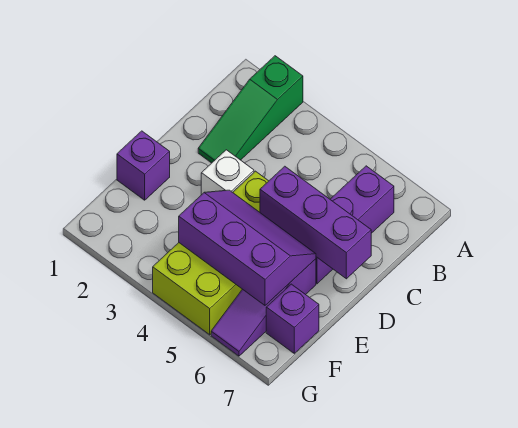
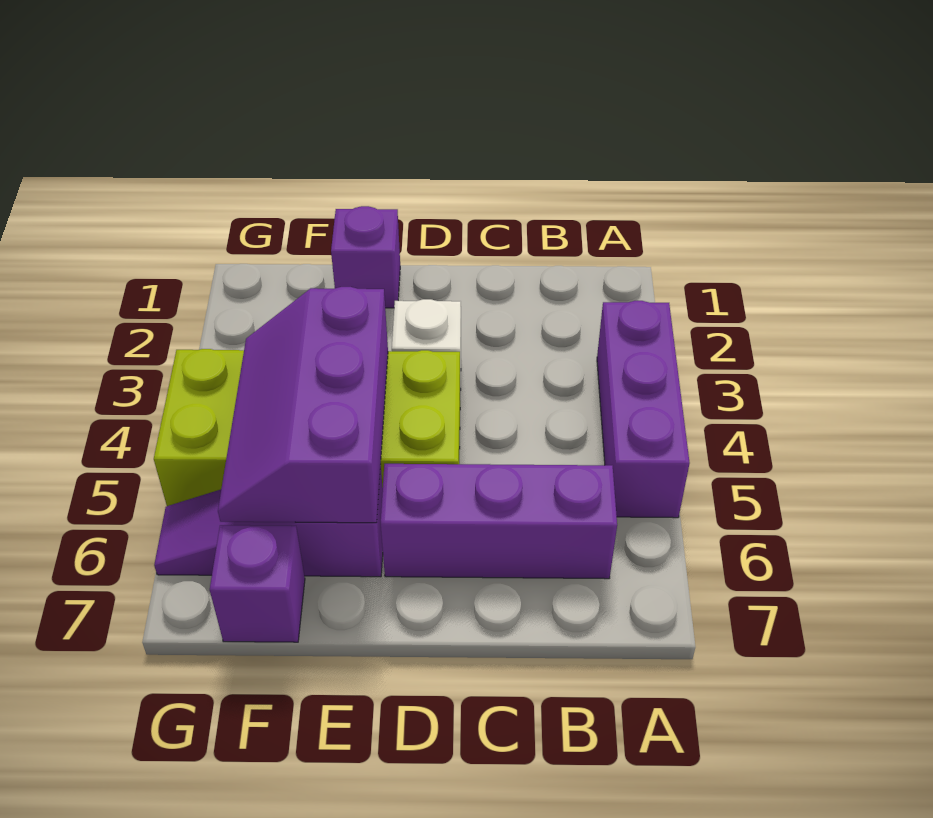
green 1x3 slope [198,56,303,163] -> none
purple 1x3 brick [260,166,371,279] -> purple 1x3 brick moved to [597,301,690,518]
purple 2x3 slope [179,190,316,305] -> purple 2x3 slope turned to [218,287,388,523]

